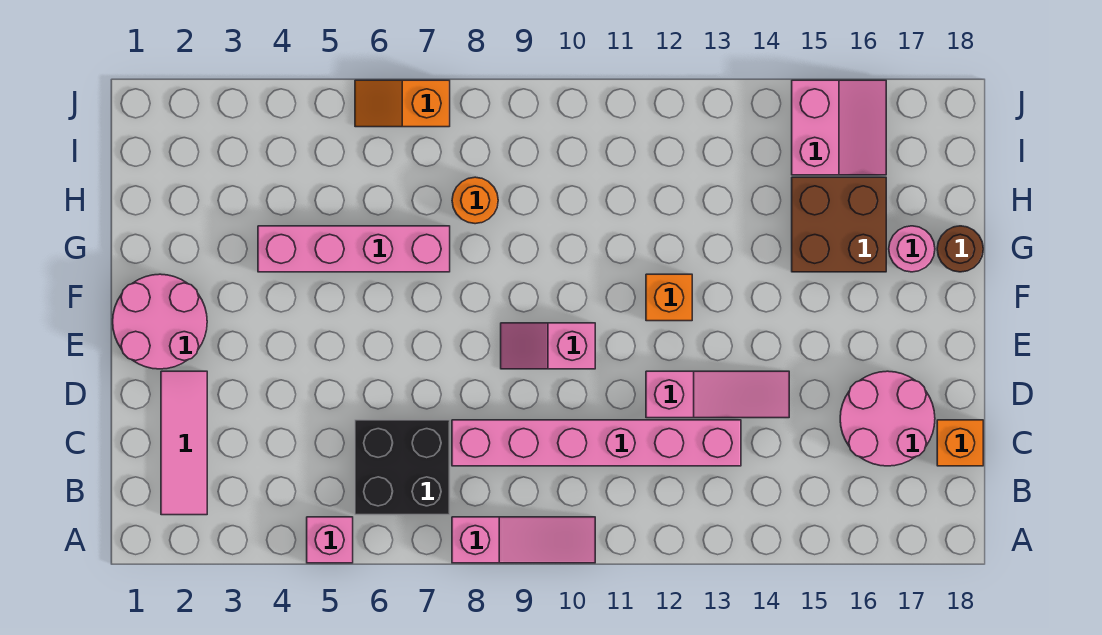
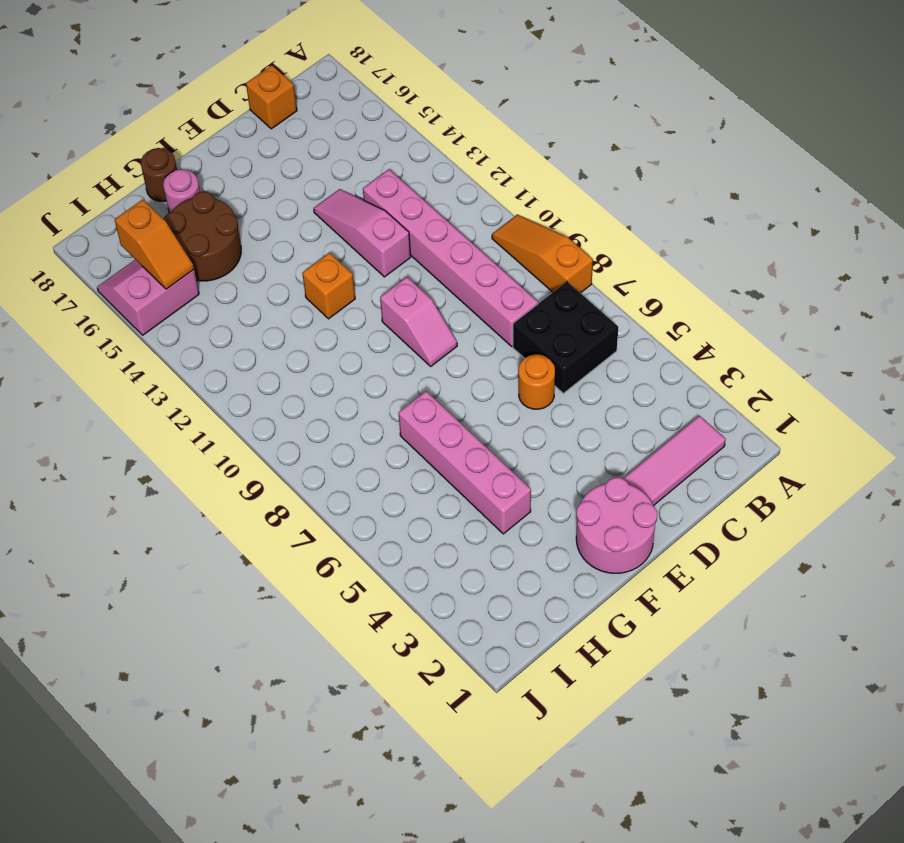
pink 1x1 brick [307,517,353,563] -> none
pink 1x3 slope [452,517,595,563] -> orange 1x3 slope [492,215,593,293]
pink 2x2 round brick [840,371,935,466] -> none
brown 2x2 brick [792,177,886,272] -> brown 2x2 round brick [164,192,241,281]
orange 1x1 round brick [452,177,498,224] -> orange 1x1 round brick moved to [519,355,555,409]
orange 1x2 slope [355,80,450,127] -> orange 1x2 slope moved to [115,200,194,289]

